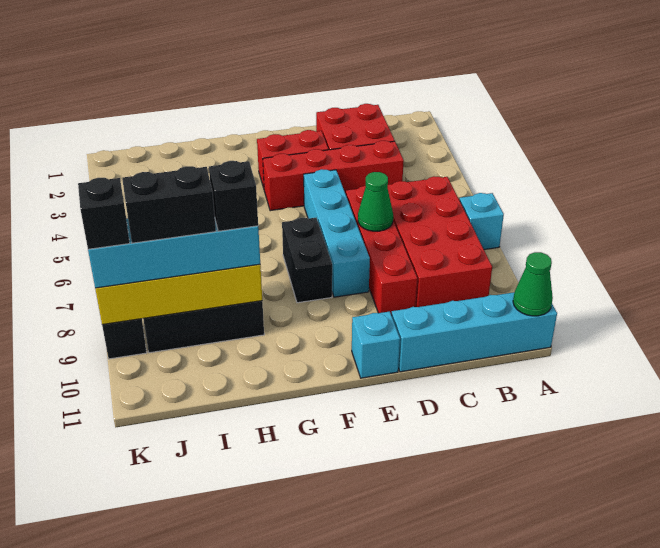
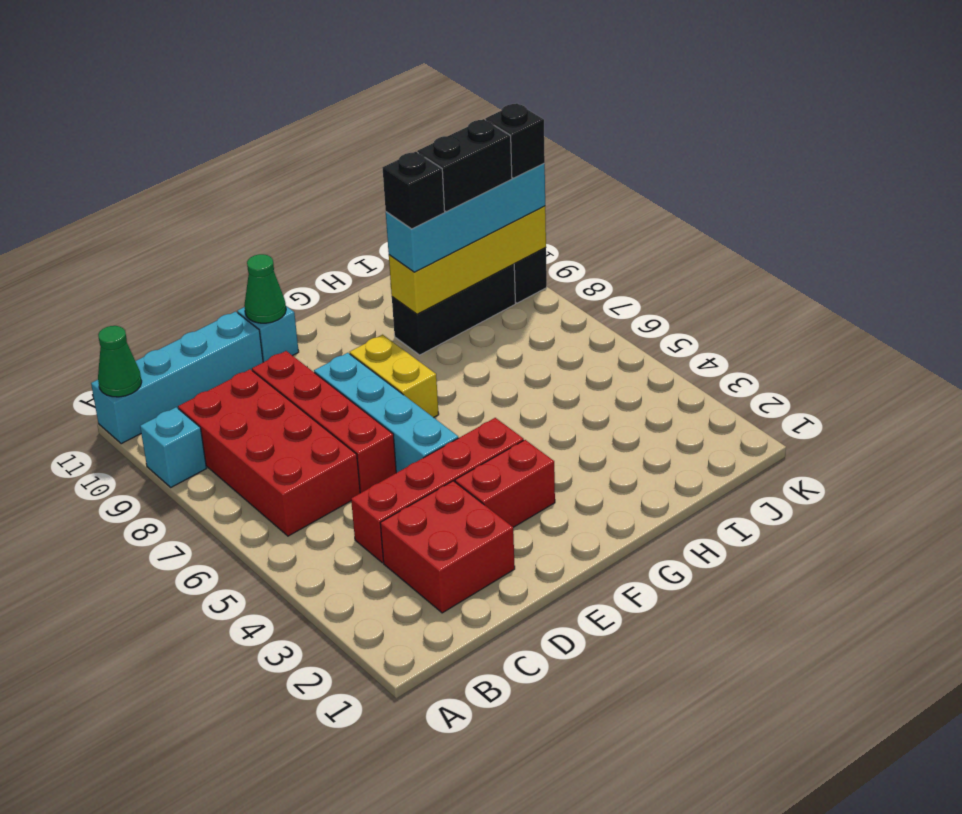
cyan 1x1 brick [459,193,504,250] -> cyan 1x1 brick moved to [140,407,206,487]
green 1x1 cone [358,172,393,231] -> green 1x1 cone moved to [244,254,286,323]
black 1x2 brick [282,218,332,303] -> yellow 1x2 brick [350,335,439,418]

